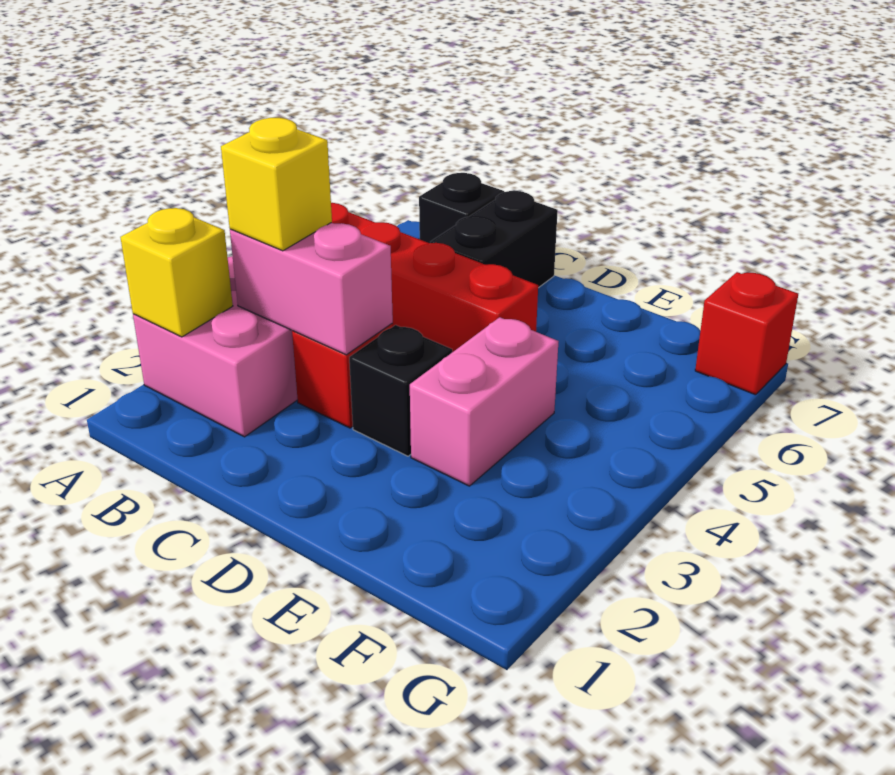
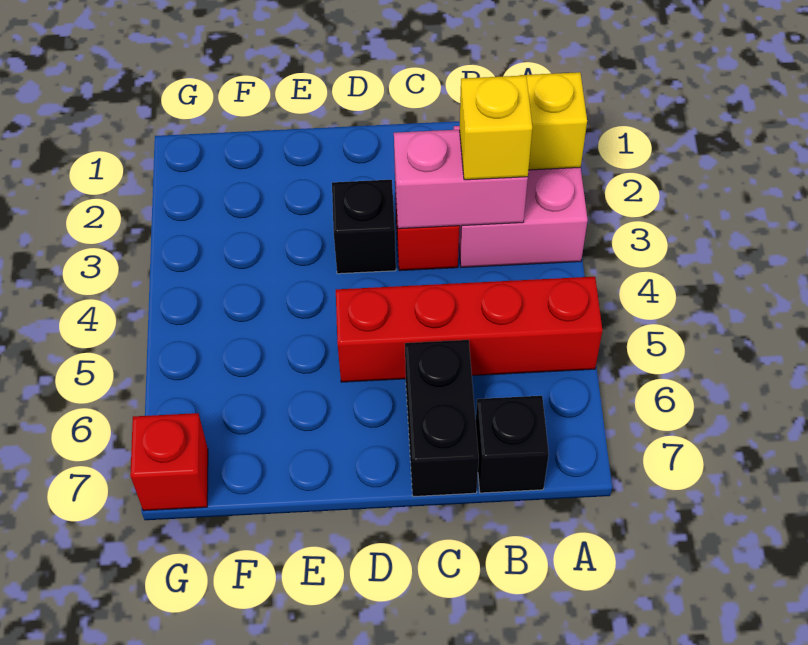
pink 1x2 brick [410,317,559,486] -> none

